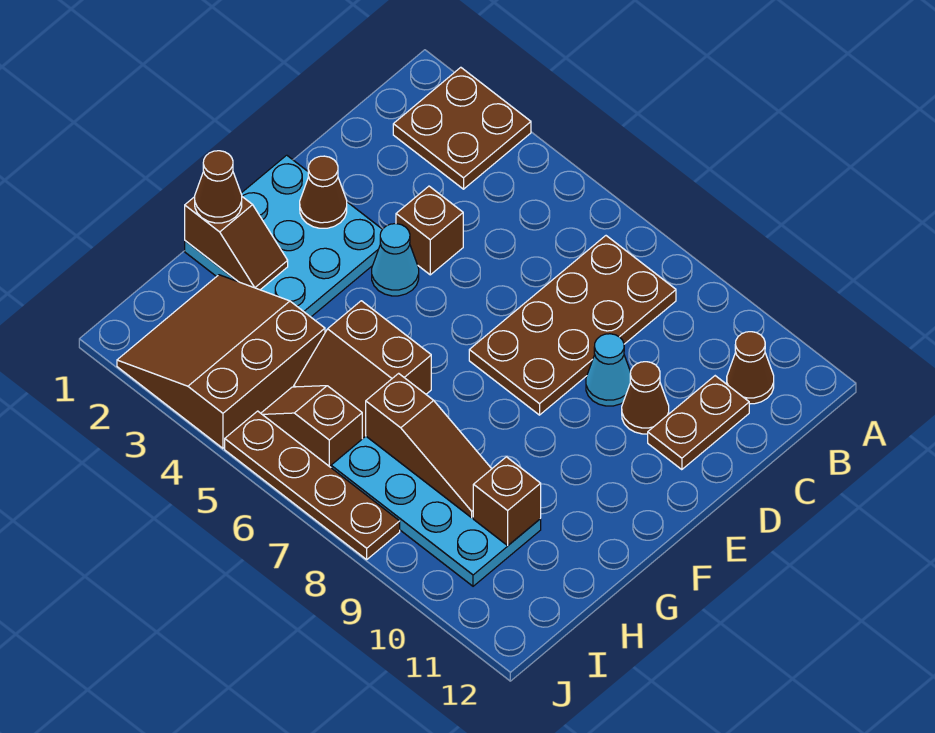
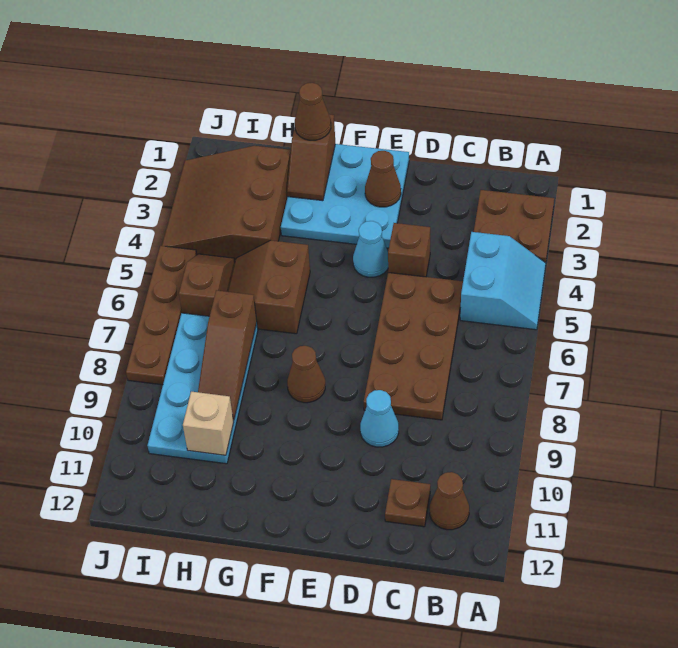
none -> cyan 2x2 slope [460,232,546,330]
brown 2x4 plate [469,236,676,415] -> brown 2x4 plate turned to [364,273,463,420]
brown 1x2 plate [648,376,749,470] -> brown 1x1 plate [385,479,430,527]
brown 1x1 cone [622,362,669,434] -> brown 1x1 cone moved to [287,346,325,403]
brown 3x3 slope [117,275,325,448] -> brown 3x3 slope turned to [162,146,291,261]
brown 1x1 brick [473,457,541,545] -> tan 1x1 brick [183,392,234,455]

